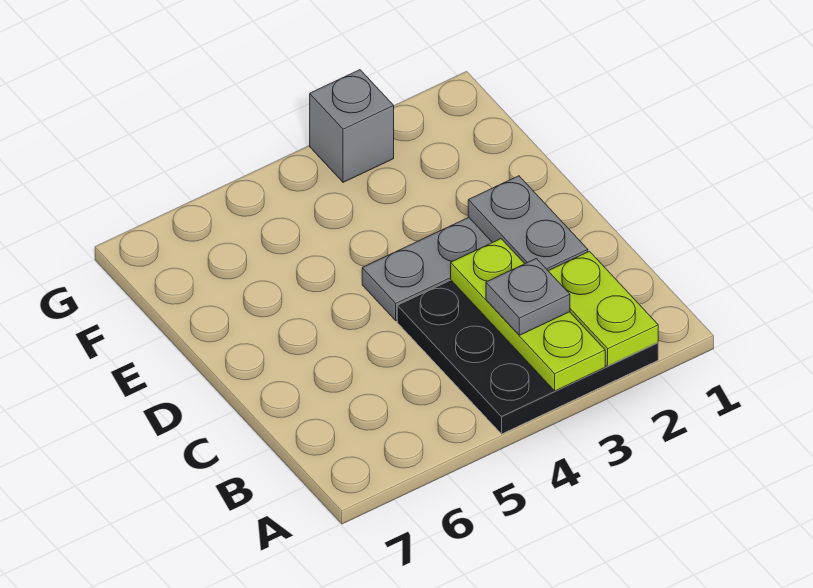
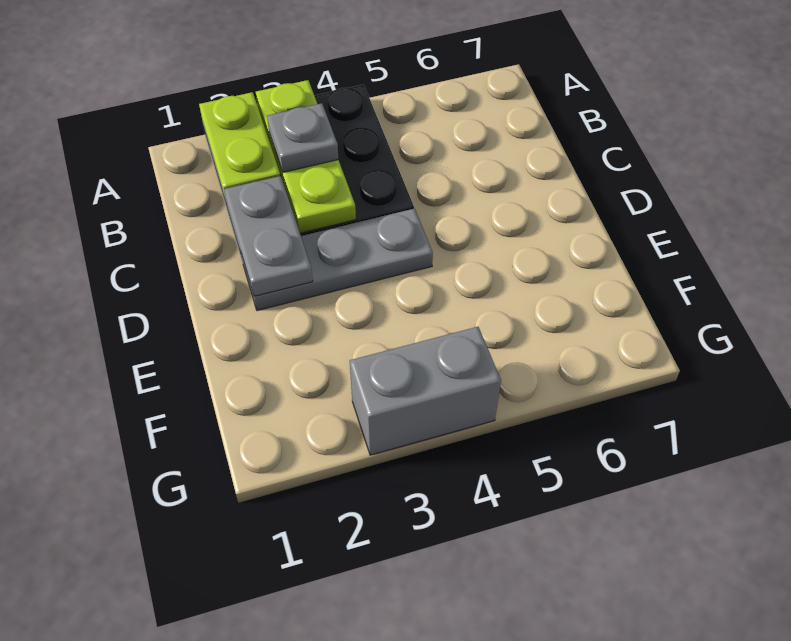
grey 1x1 brick [310,70,394,182] -> grey 1x2 brick [350,327,501,455]

